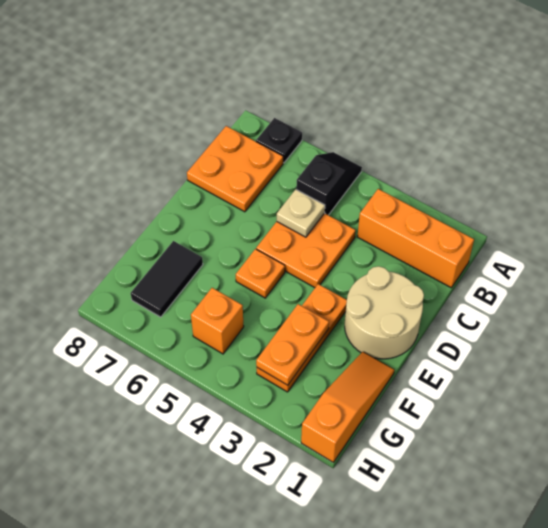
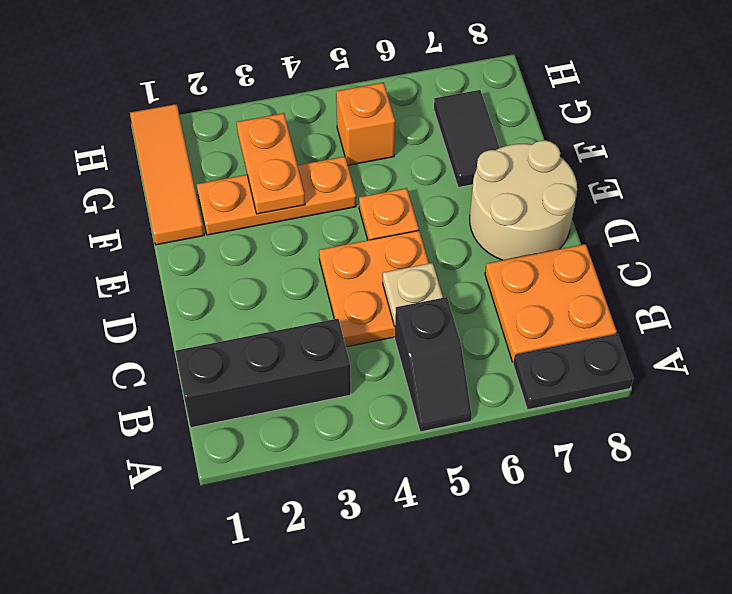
black 1x1 plate [256,118,302,163] -> black 1x2 plate [513,334,633,410]
orange 1x3 brick [357,189,474,288] -> black 1x3 brick [175,319,351,428]
tan 2x2 round brick [345,266,424,359] -> tan 2x2 round brick moved to [470,140,577,260]
orange 1x3 plate [257,284,347,392] -> orange 1x3 plate turned to [197,157,356,235]
orange 1x3 slope [301,352,394,462] -> orange 1x3 tile [130,104,204,245]

